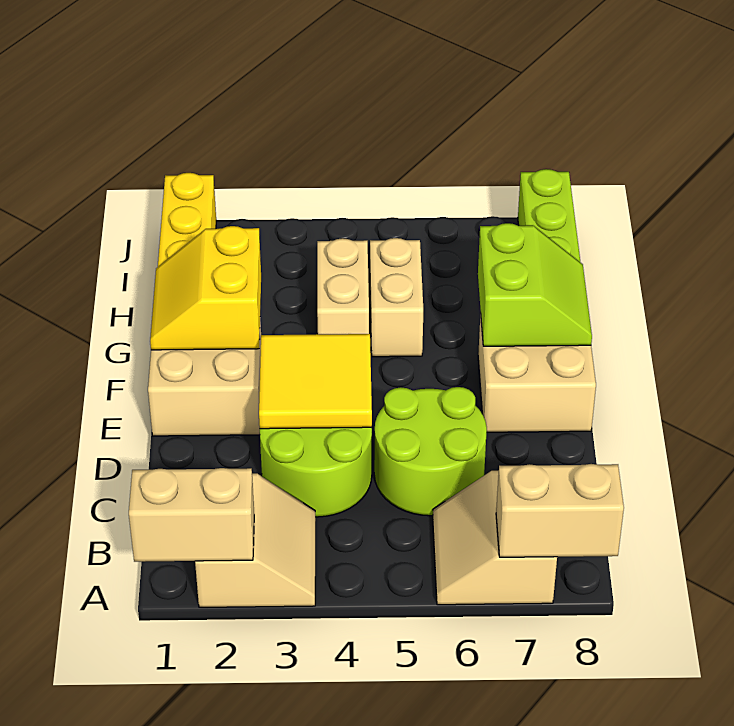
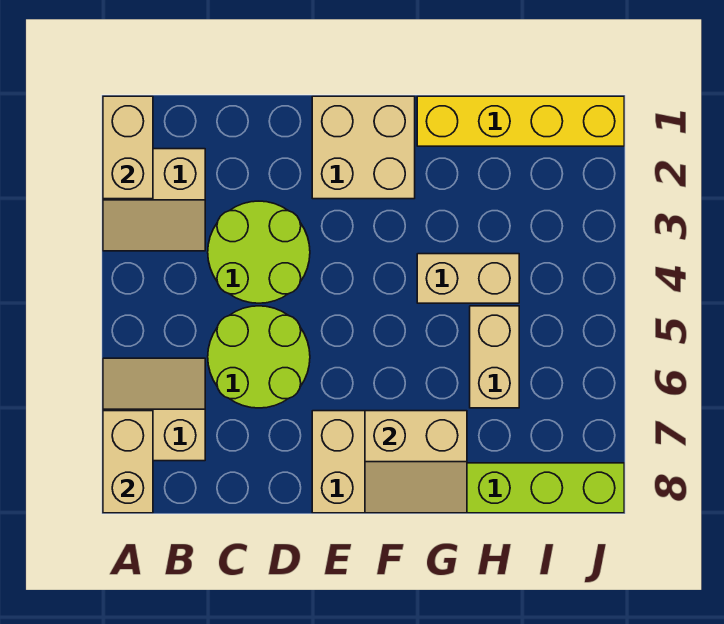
yellow 2x2 tile [259,334,372,429] -> none
yellow 2x2 slope [150,226,261,350] -> none
lime 2x2 slope [478,223,592,346] -> tan 2x2 slope [365,411,467,513]
tan 1x2 brick [370,238,423,357] -> tan 1x2 brick turned to [470,306,519,408]

